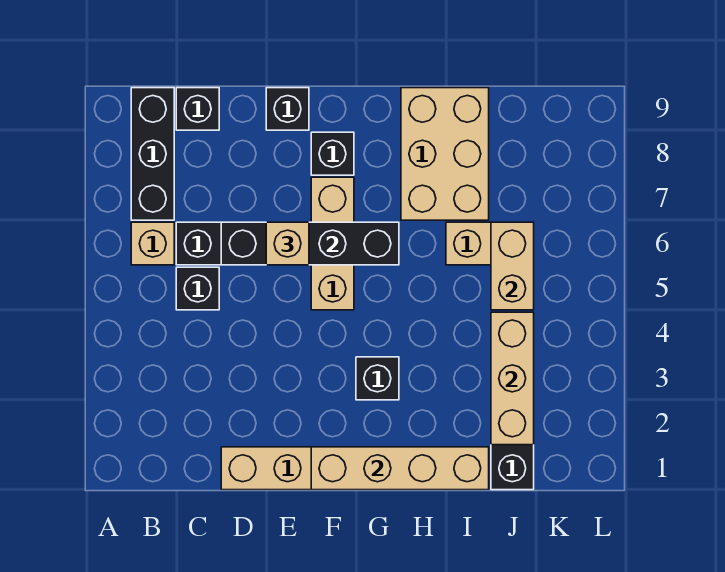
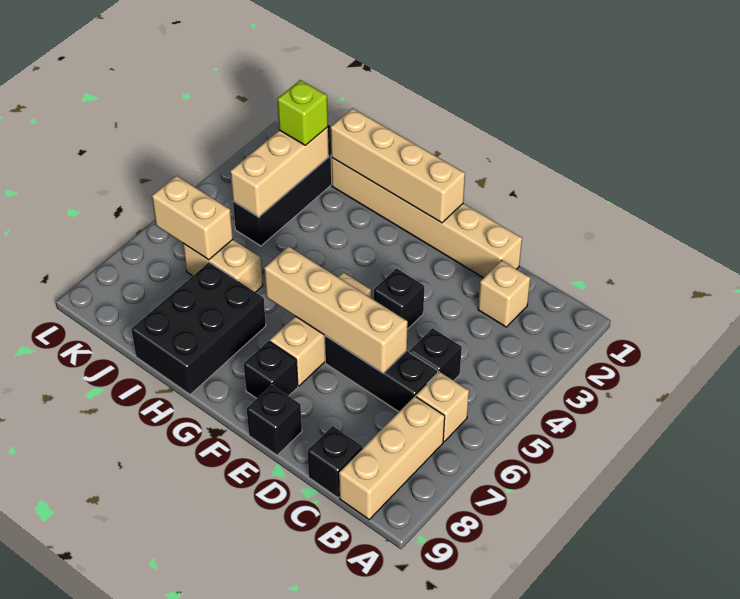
black 1x3 brick [131,88,174,220] -> tan 1x3 brick [339,396,445,519]
black 1x4 brick [221,222,399,265] -> tan 1x4 brick [264,246,408,373]
tan 1x1 brick [266,222,309,265] -> tan 1x1 brick moved to [478,260,530,327]
black 1x1 brick [356,357,399,400] -> black 1x1 brick moved to [374,268,424,329]
tan 2x3 brick [401,88,489,220] -> black 2x3 brick [131,262,266,395]
none -> lime 1x1 brick [277,80,328,145]
tan 1x2 brick [491,222,534,310] -> tan 1x2 brick turned to [152,176,233,260]

